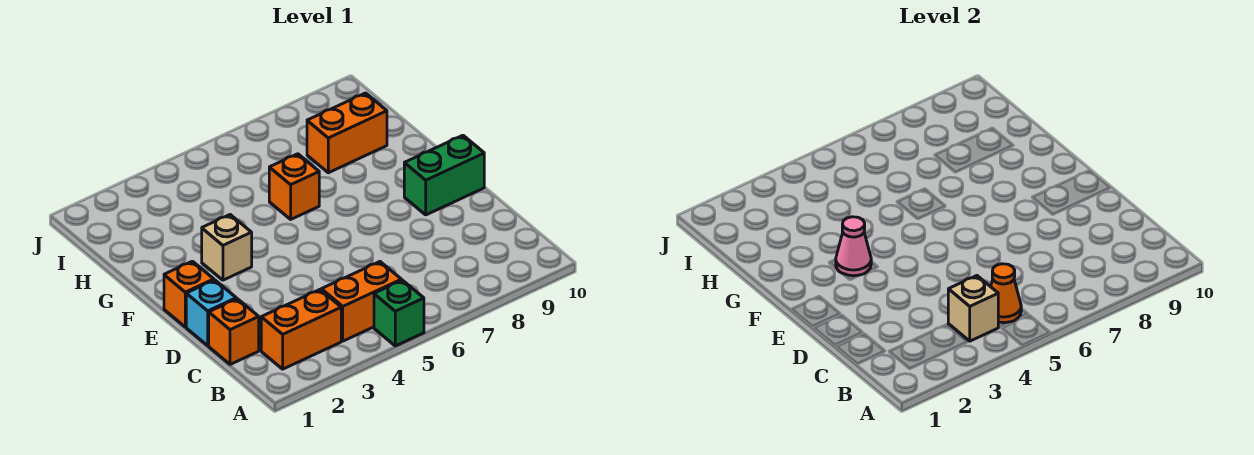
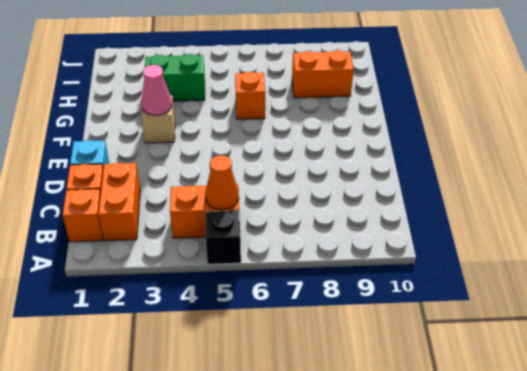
green 1x1 brick [374,280,424,346] -> black 1x1 brick [206,211,241,264]
orange 1x2 brick [261,290,341,369] -> orange 1x2 brick turned to [98,163,140,241]
tan 1x1 brick [948,276,998,341] -> none
orange 1x1 brick [164,261,214,327] -> orange 1x1 brick moved to [63,189,103,242]
green 1x2 brick [404,135,484,215] -> green 1x2 brick moved to [145,54,205,101]

